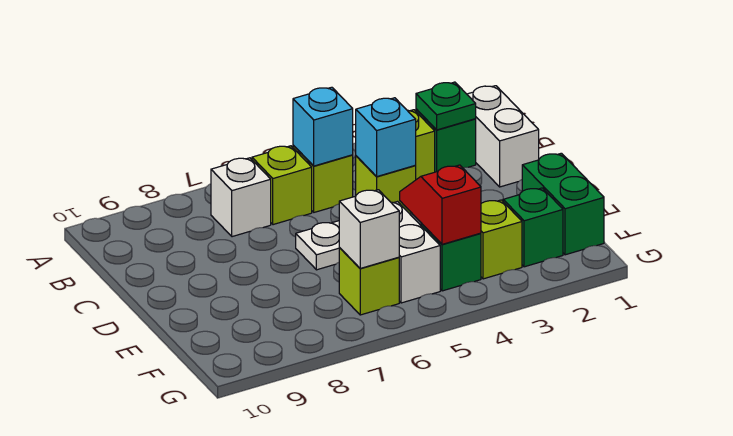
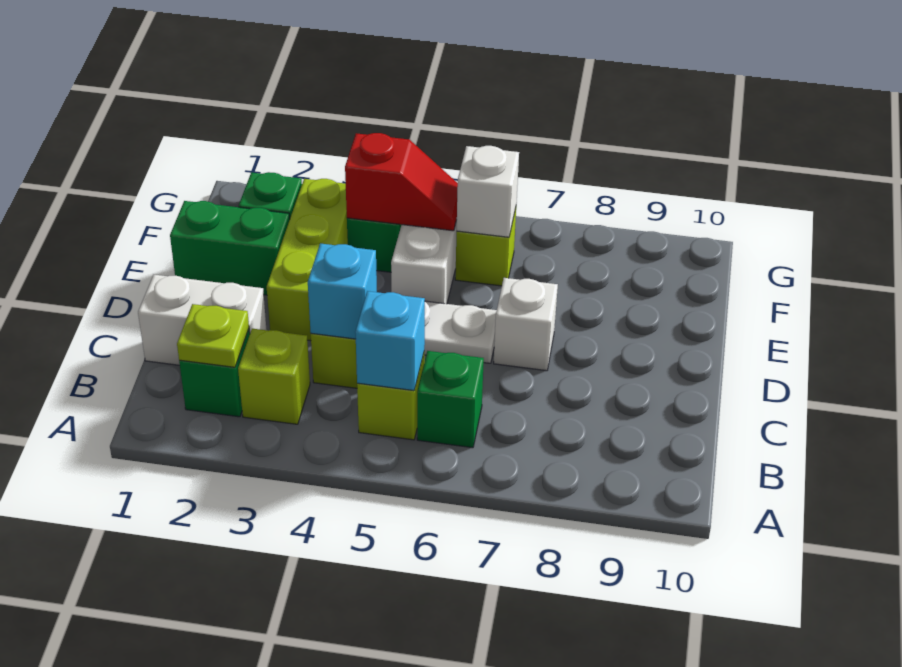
white 1x2 brick [467,86,539,187] -> white 1x2 brick turned to [138,275,266,365]
green 1x1 plate [416,82,476,130] -> lime 1x1 plate [177,304,249,367]
lime 1x1 brick [252,146,312,225] -> green 1x1 brick [417,351,484,448]
white 1x1 brick [211,158,271,237] -> white 1x1 brick moved to [494,278,558,371]
green 1x2 brick [522,153,604,255] -> green 1x2 brick turned to [170,201,290,295]
red 1x2 slope [400,165,481,244] -> red 1x2 slope turned to [345,133,458,231]
lime 1x1 brick [481,200,522,279] -> lime 1x3 brick [267,179,348,341]

